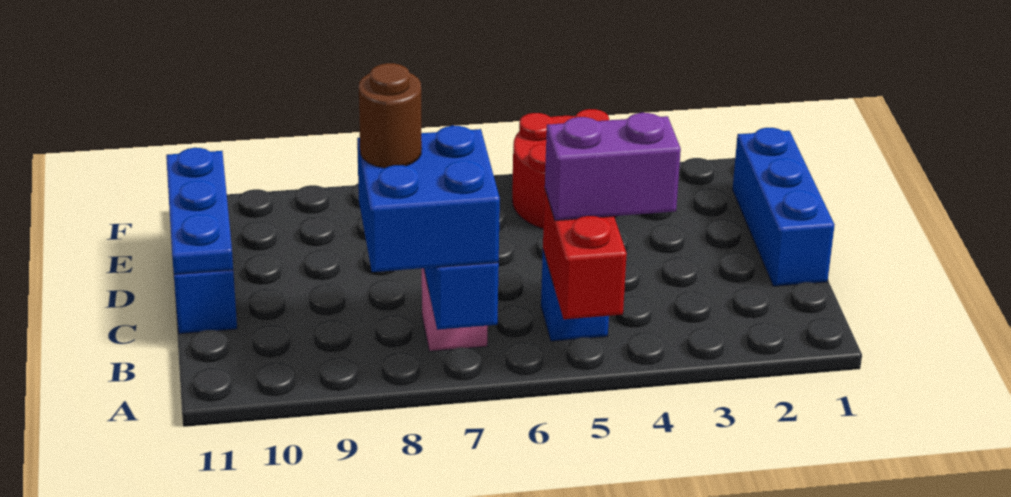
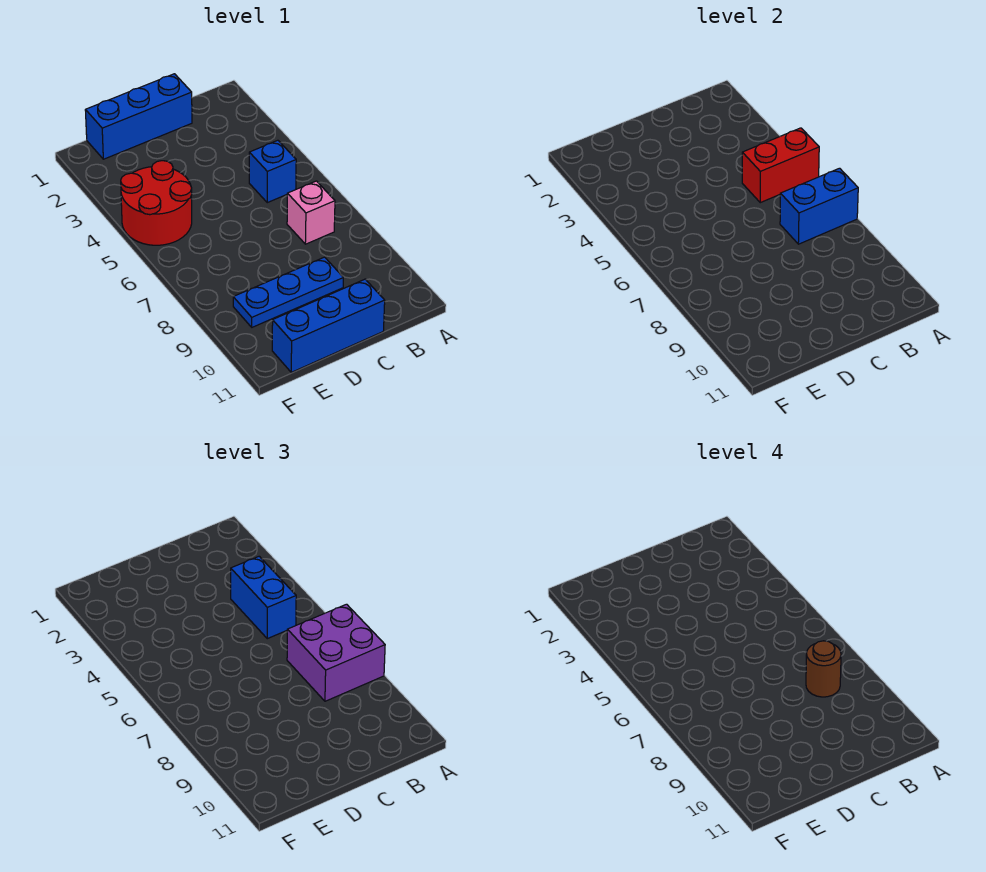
blue 2x2 brick [357,126,500,272] -> purple 2x2 brick [287,604,385,701]
purple 1x2 brick [545,113,681,221] -> blue 1x2 brick [231,556,296,639]
blue 1x3 plate [166,148,233,274] -> blue 1x3 plate moved to [233,257,343,327]

